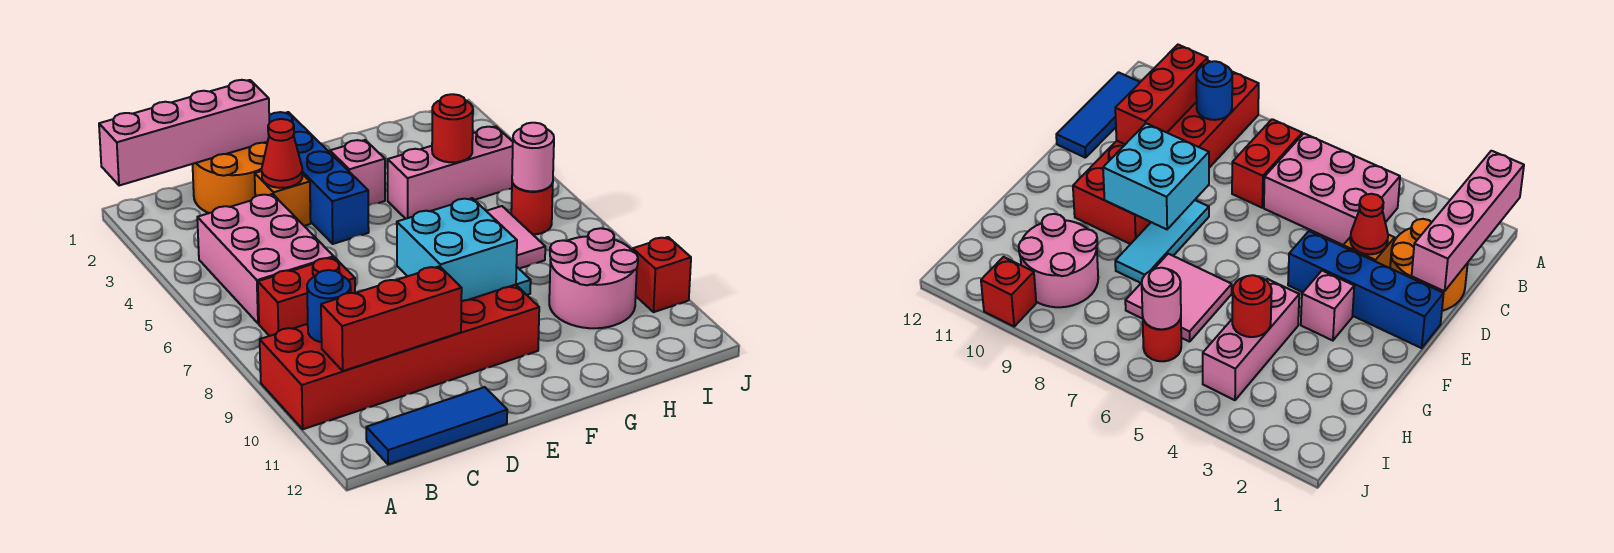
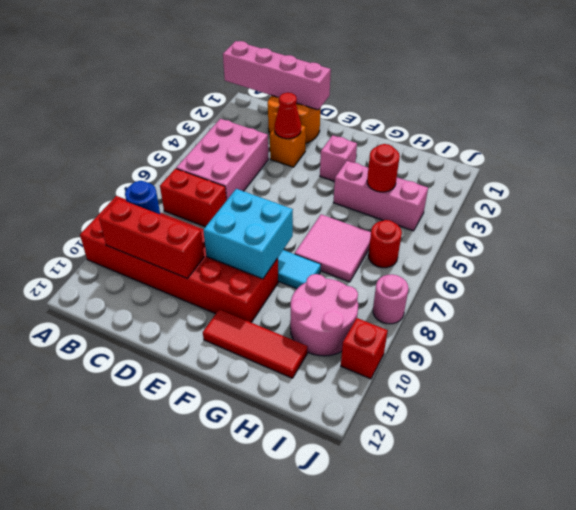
blue 1x3 tile [366,387,507,465] -> none
blue 1x4 brick [269,112,369,244] -> none
none -> red 1x3 tile [203,309,308,378]
pink 1x1 round brick [512,123,554,192] -> pink 1x1 round brick moved to [373,274,409,324]

